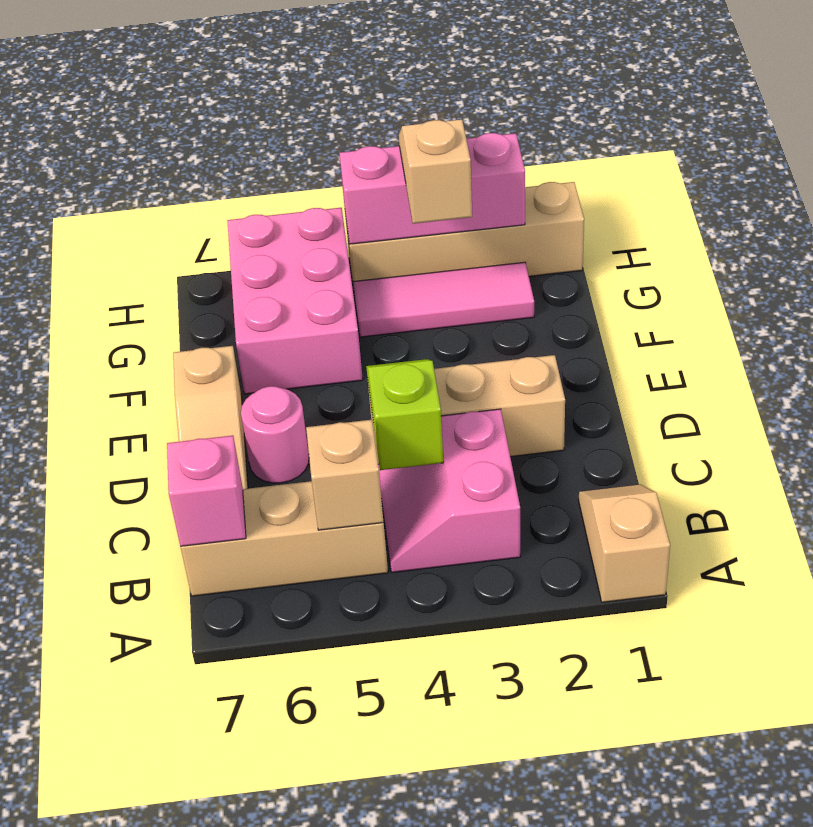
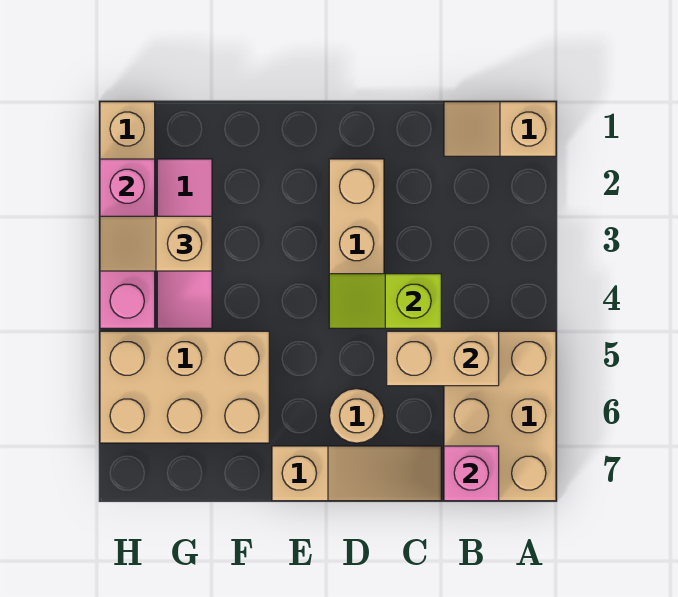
pink 2x2 slope [378,409,521,572] -> none
tan 1x3 brick [180,481,388,596] -> tan 2x3 brick [444,331,556,501]
tan 1x1 brick [306,420,384,530] -> tan 1x2 brick [387,331,499,386]
pink 1x1 round brick [241,386,309,483] -> tan 1x1 round brick [329,389,384,443]
pink 2x3 brick [227,208,363,394] -> tan 2x3 brick [100,331,269,443]

